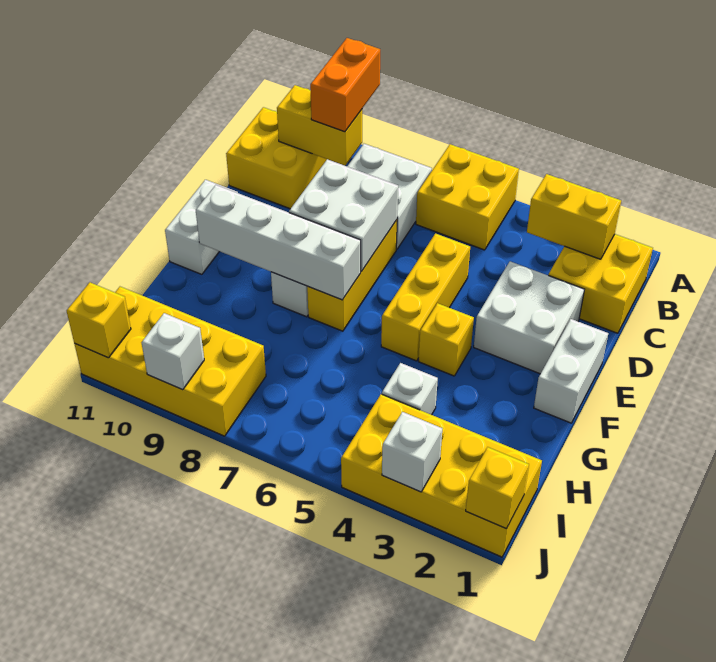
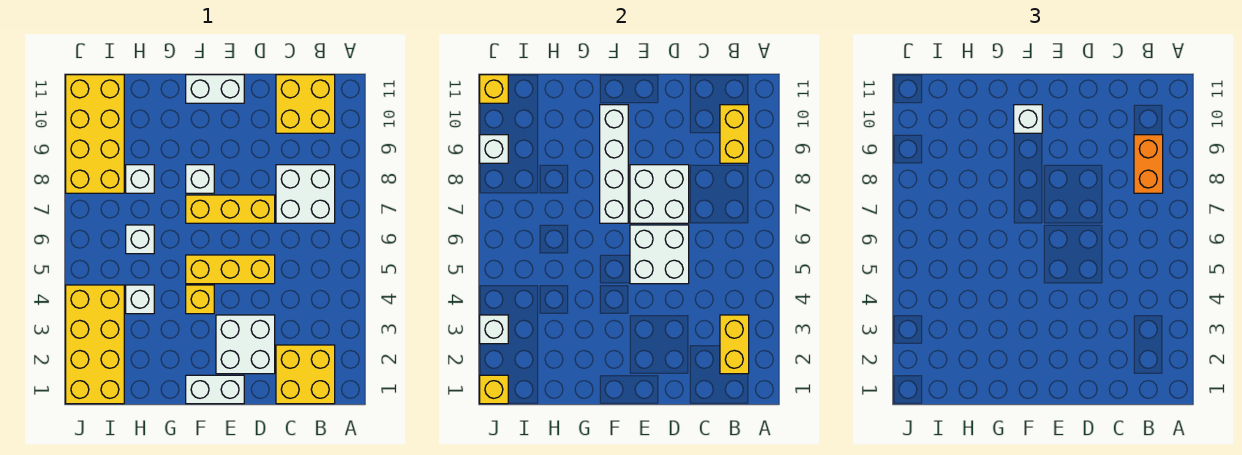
yellow 2x2 brick [416,144,519,250] -> none
orange 1x2 brick [310,38,380,132] -> orange 1x2 brick turned to [1134,135,1163,193]
none -> white 2x2 brick [630,225,689,284]
none -> white 1x1 brick [1014,105,1042,133]
none -> white 1x1 brick [126,225,154,254]
none -> white 1x1 brick [126,165,154,193]

